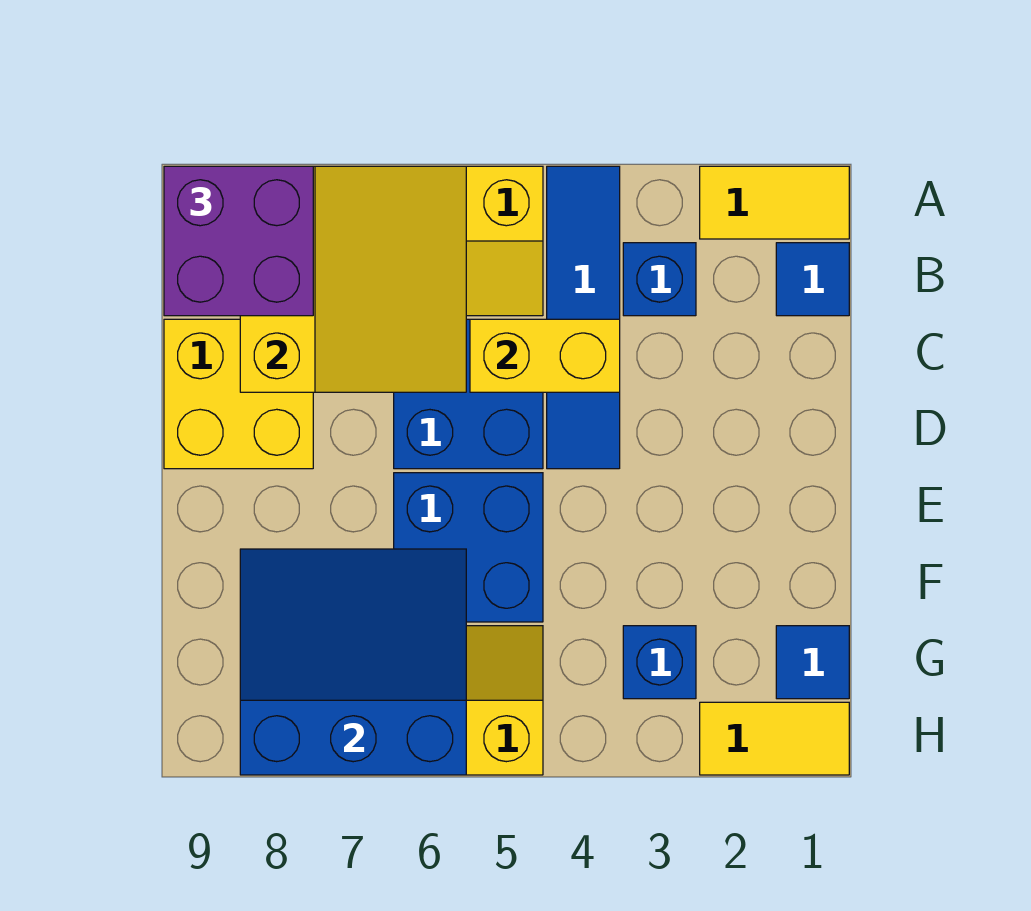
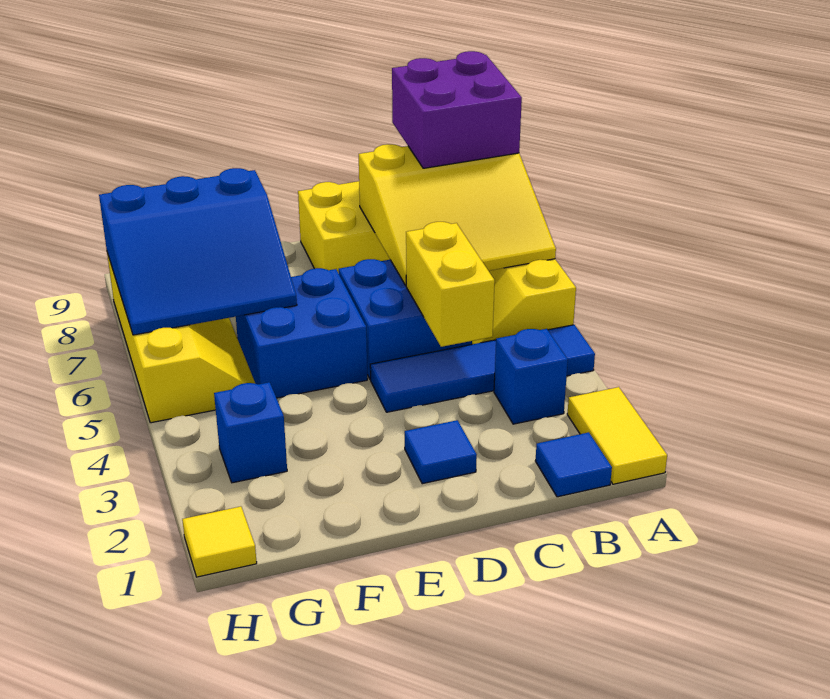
blue 3x3 slope [240,549,466,775] -> blue 3x3 slope turned to [99,168,297,335]
blue 1x1 tile [776,626,849,699] -> blue 1x1 tile moved to [405,420,477,484]
yellow 1x2 tile [700,702,849,775] -> yellow 1x1 tile [182,506,257,577]

